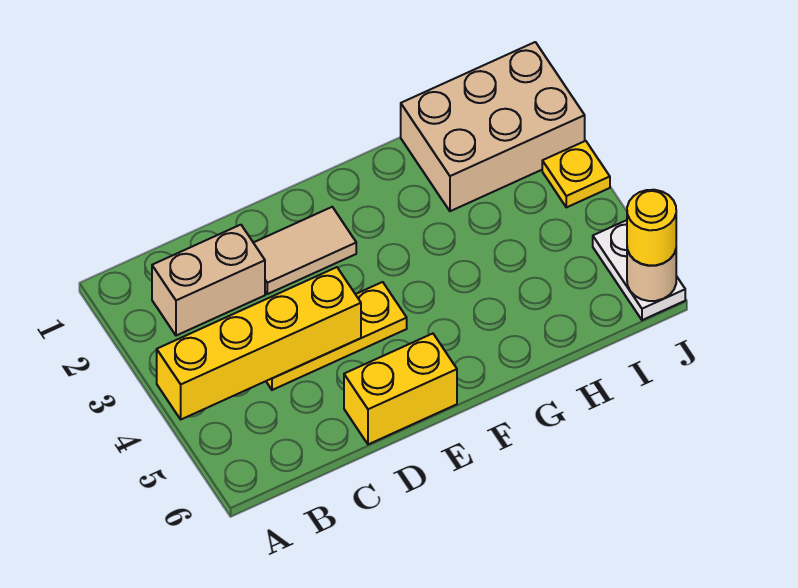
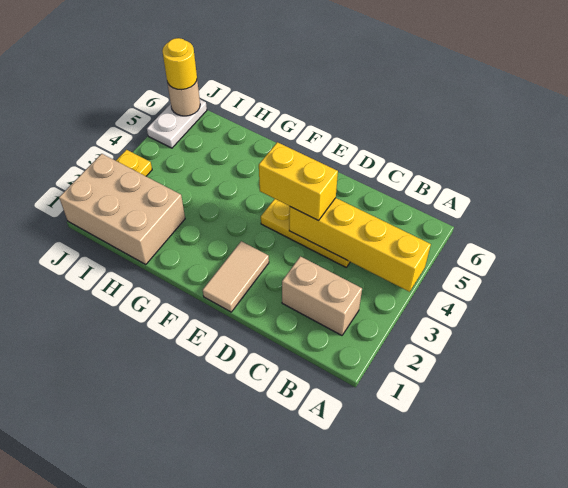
tan 1x2 tile [254,207,356,294] -> tan 1x2 tile turned to [203,241,269,312]
yellow 1x2 brick [344,334,457,444] -> yellow 1x2 brick moved to [259,142,338,221]

